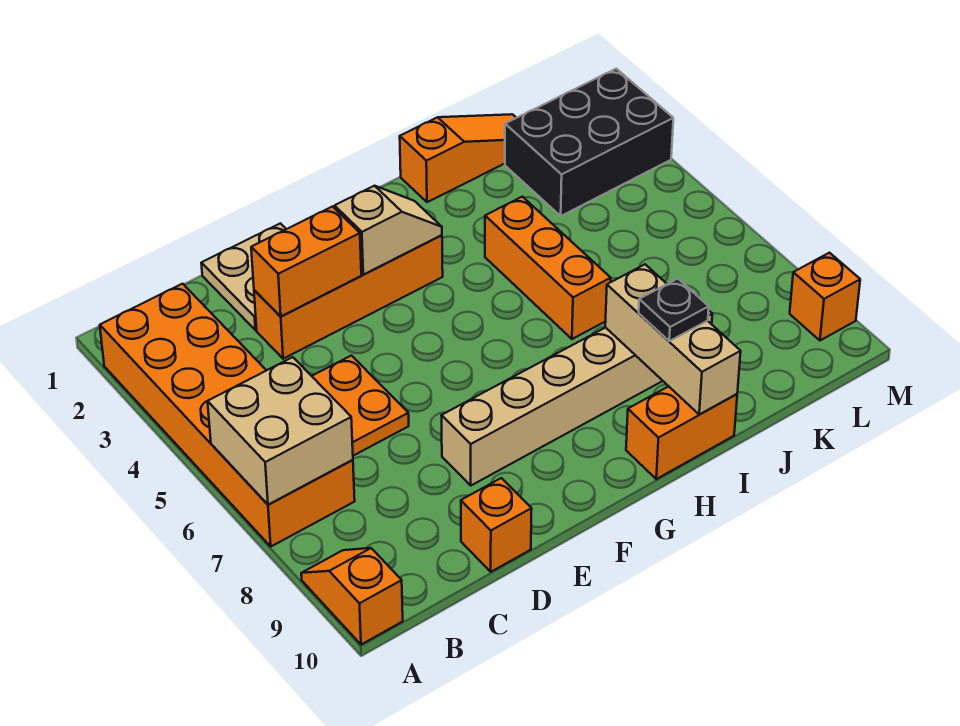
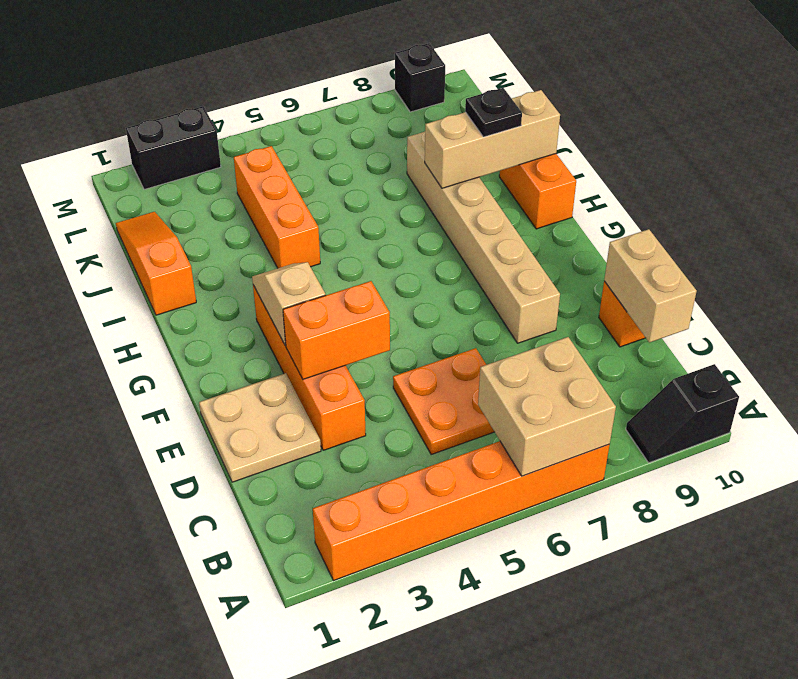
orange 2x6 brick [100,284,355,546] -> orange 1x6 brick [312,441,609,581]
orange 1x2 slope [301,548,403,645] -> black 1x2 slope [626,364,739,463]
none -> tan 1x2 brick [604,229,697,343]
orange 1x2 brick [251,207,361,316] -> orange 1x2 brick turned to [283,281,390,379]
orange 1x3 brick [485,197,611,339] -> orange 1x3 brick turned to [234,146,320,268]
black 2x3 brick [505,69,673,216] -> black 1x2 brick [126,107,221,189]
orange 1x1 brick [790,253,860,340] -> black 1x1 brick [395,43,445,112]

